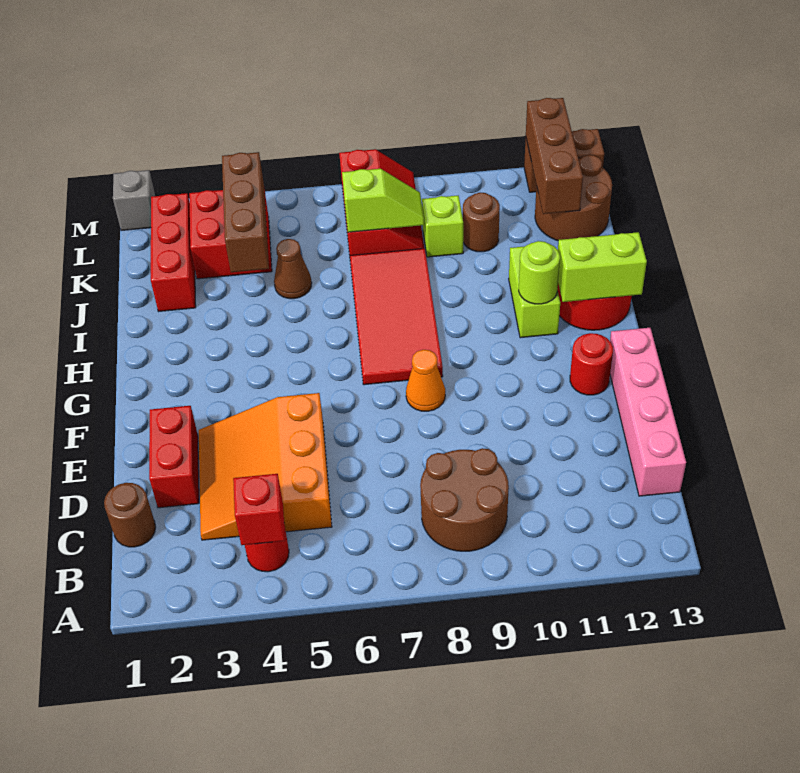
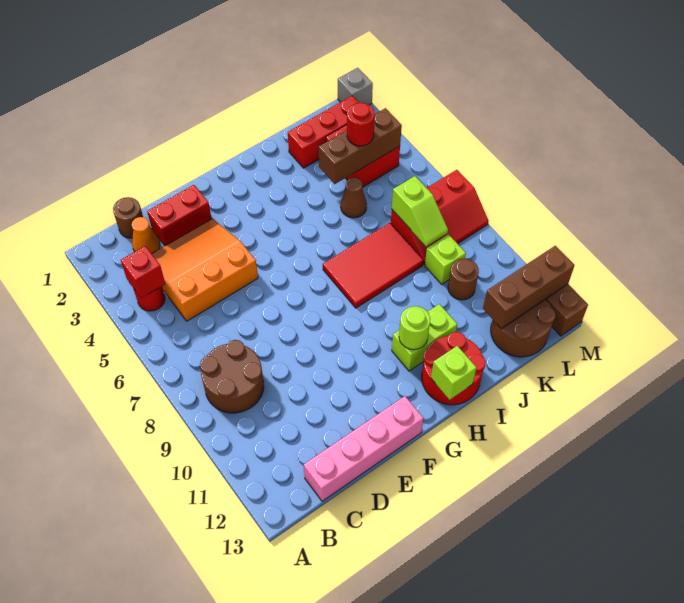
orange 1x1 cone [406,350,445,411] -> orange 1x1 cone moved to [132,217,160,254]
red 1x1 round brick [570,333,613,395] -> red 1x1 round brick moved to [347,103,375,146]
red 2x4 tile [350,248,443,385] -> red 2x3 tile [323,223,423,308]
lime 1x2 brick [558,232,647,302] -> lime 1x1 brick [431,346,476,400]

